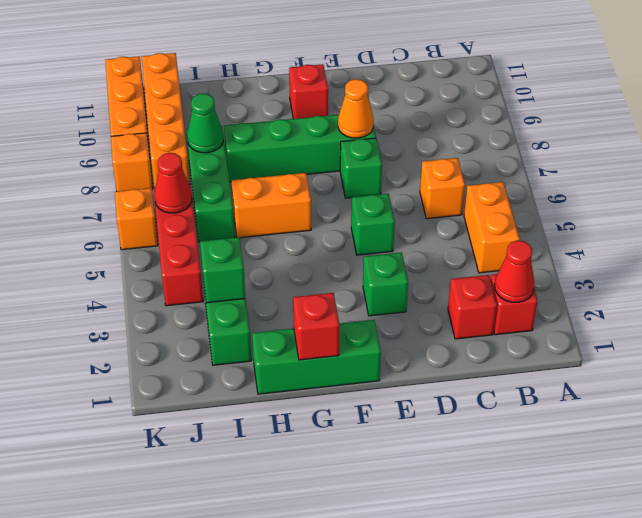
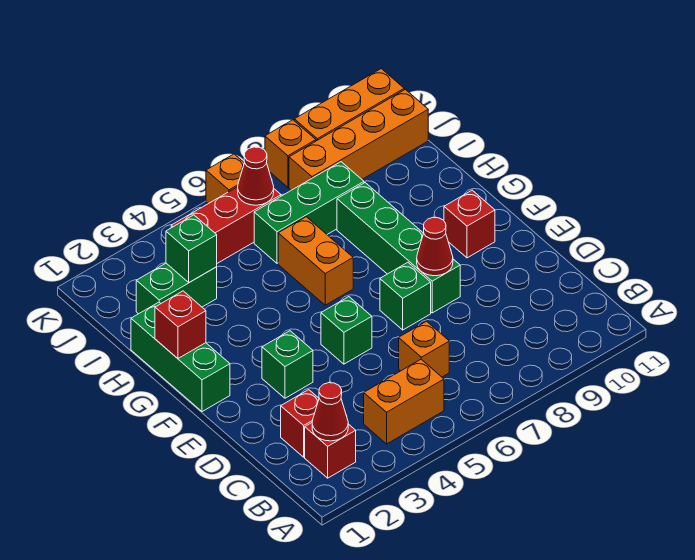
orange 1x1 cone [338,79,374,138] -> red 1x1 cone [417,218,453,276]
green 1x1 cone [187,94,224,153] -> none

